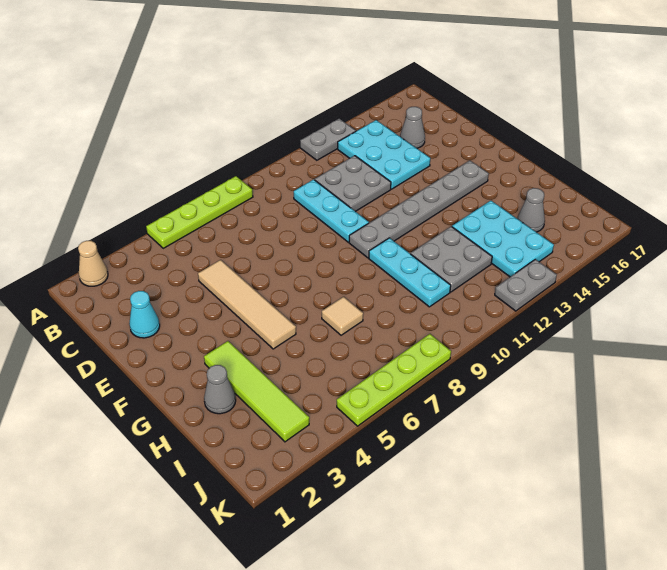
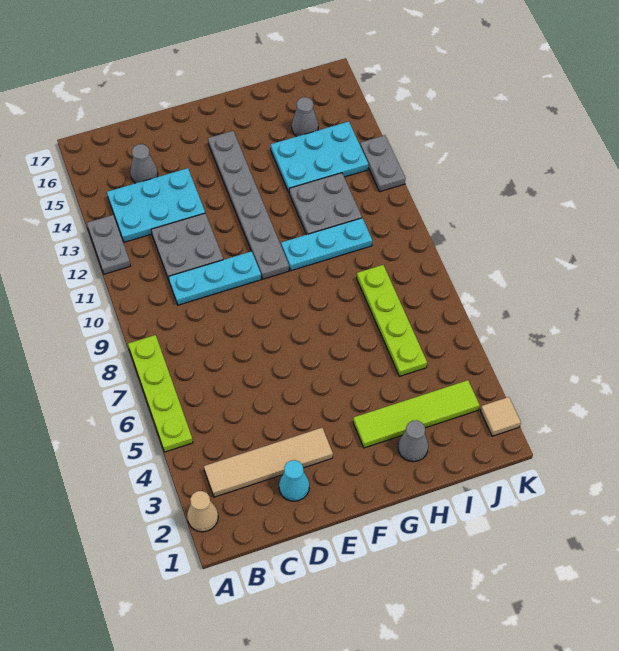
tan 1x4 tile [198,260,296,349] -> tan 1x4 tile moved to [204,428,333,497]
tan 1x1 tile [322,297,363,335] -> tan 1x1 tile moved to [481,397,521,436]
lime 1x4 plate [337,334,451,426] -> lime 1x4 plate moved to [357,265,427,376]

